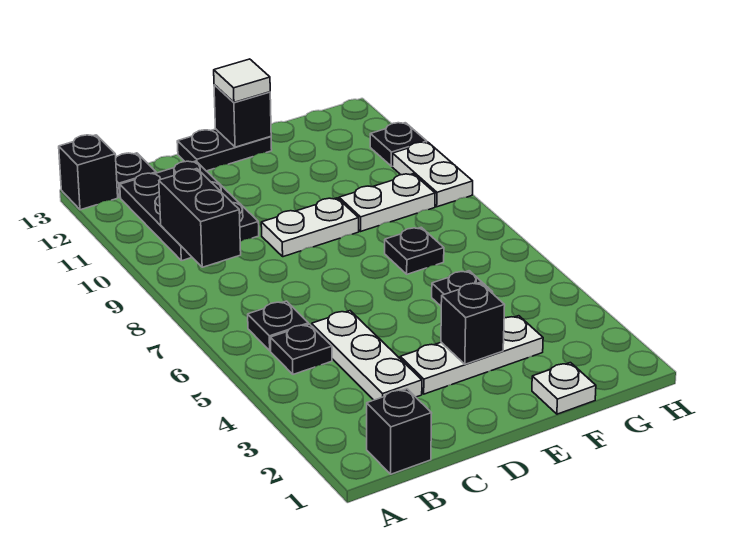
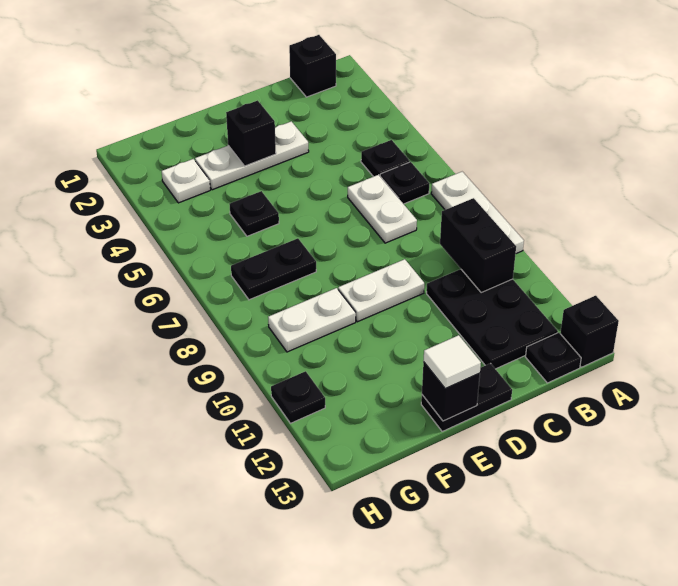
white 1x3 plate [312,311,422,400] -> white 1x3 plate moved to [431,172,524,254]
white 1x1 plate [532,363,596,414] -> white 1x1 plate moved to [162,159,210,203]
black 1x1 plate [385,227,444,274] -> black 1x2 plate [231,238,316,300]
white 1x2 plate [392,142,473,207] -> white 1x2 plate moved to [348,175,417,243]

